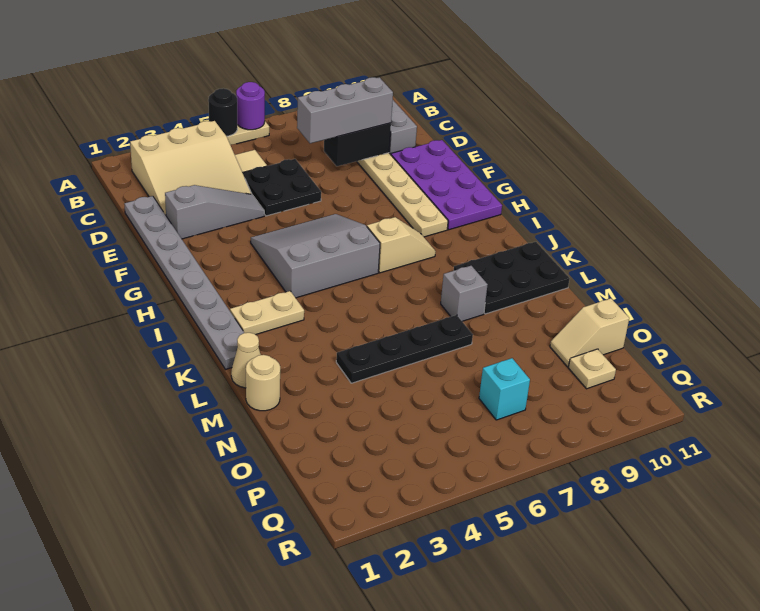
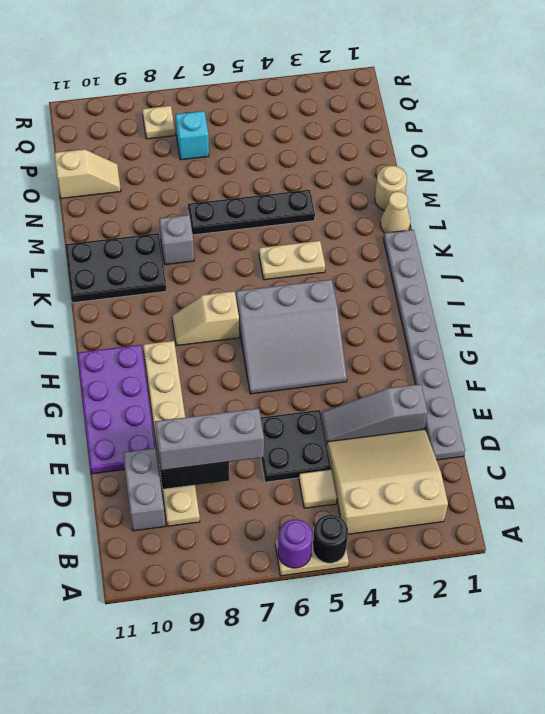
tan 1x2 plate [230,291,304,335] -> tan 1x2 plate moved to [259,241,325,280]
tan 1x1 plate [568,349,616,389] -> tan 1x1 plate moved to [142,106,175,139]

